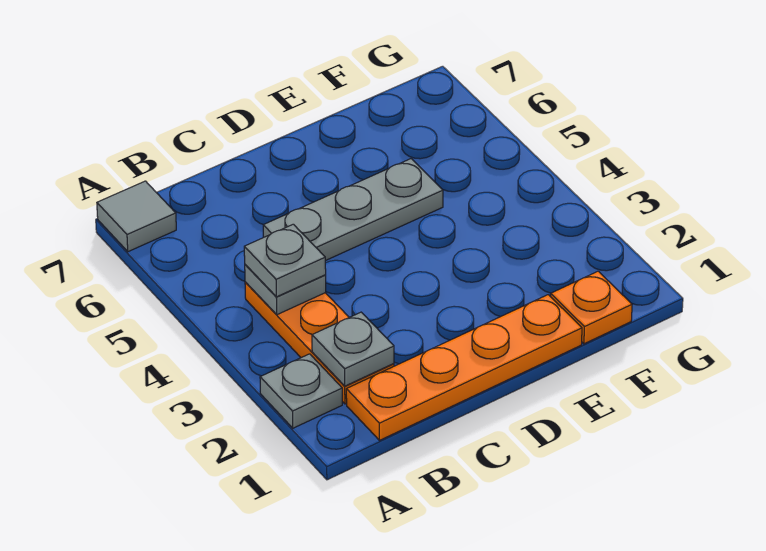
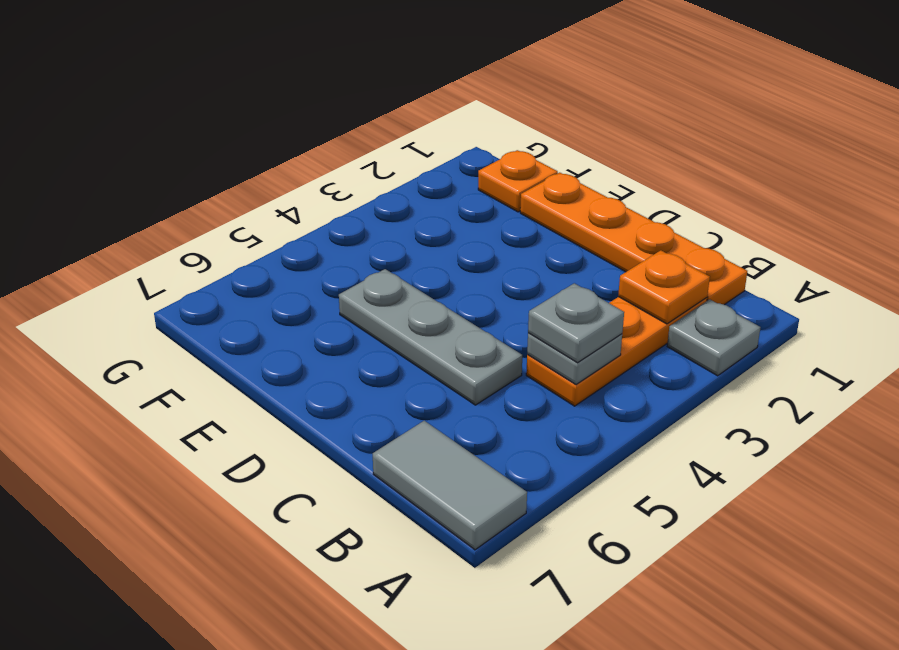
grey 1x1 tile [97,181,176,252] -> grey 1x2 tile [373,421,527,550]
grey 1x1 plate [312,312,394,386] -> orange 1x1 plate [618,250,710,324]

